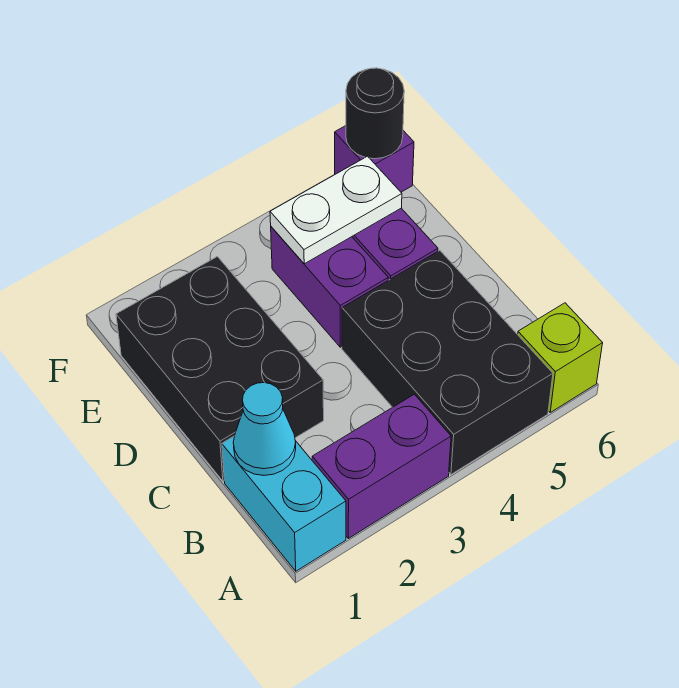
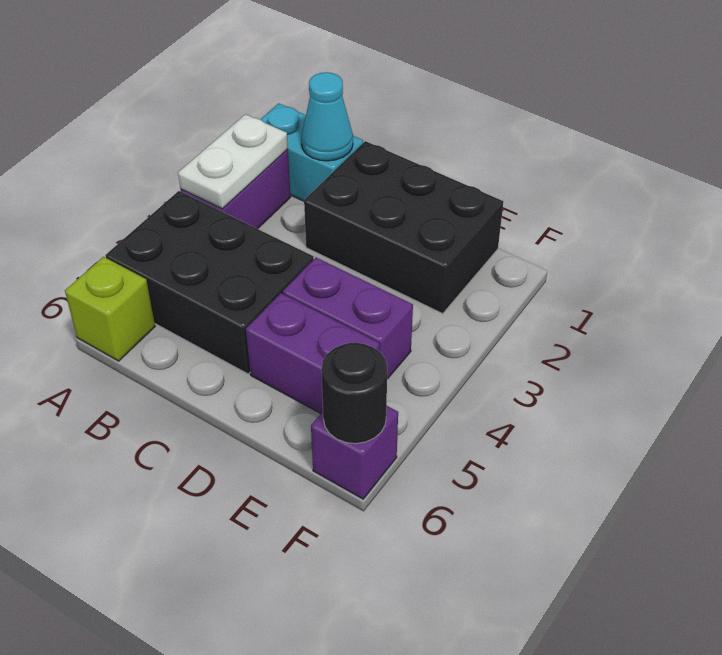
white 1x2 plate [270,156,402,264] -> white 1x2 plate moved to [178,114,288,209]

